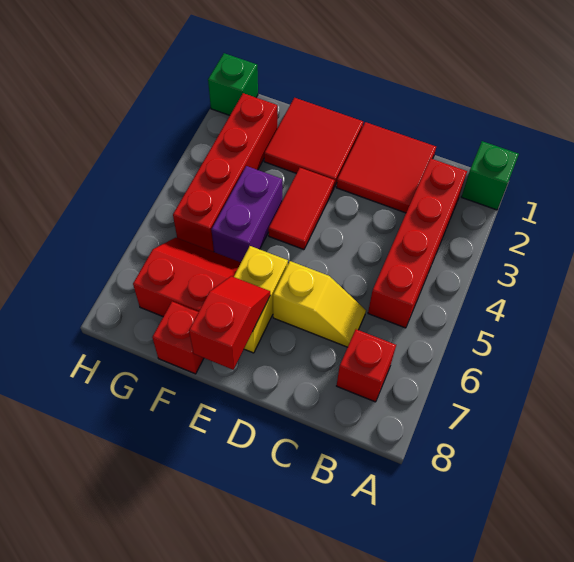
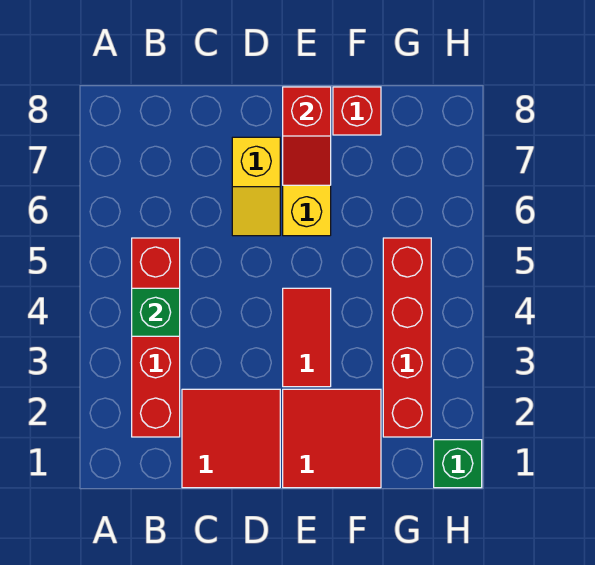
green 1x1 brick [461,141,519,210] -> green 1x1 brick moved to [132,288,180,336]
red 1x1 brick [337,329,396,402] -> none
yellow 1x2 slope [273,261,366,347] -> yellow 1x2 slope turned to [232,137,280,236]
purple 1x2 brick [212,166,282,262] -> none
red 2x2 slope [133,238,241,317] -> none

